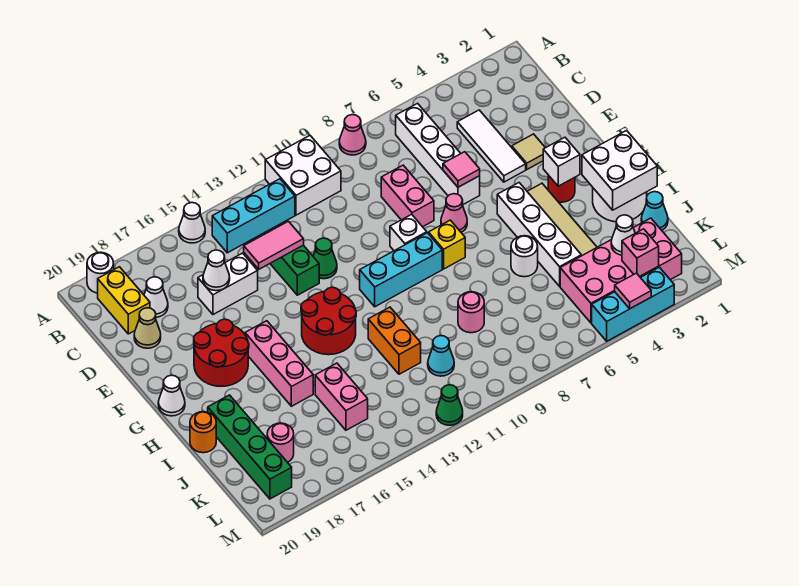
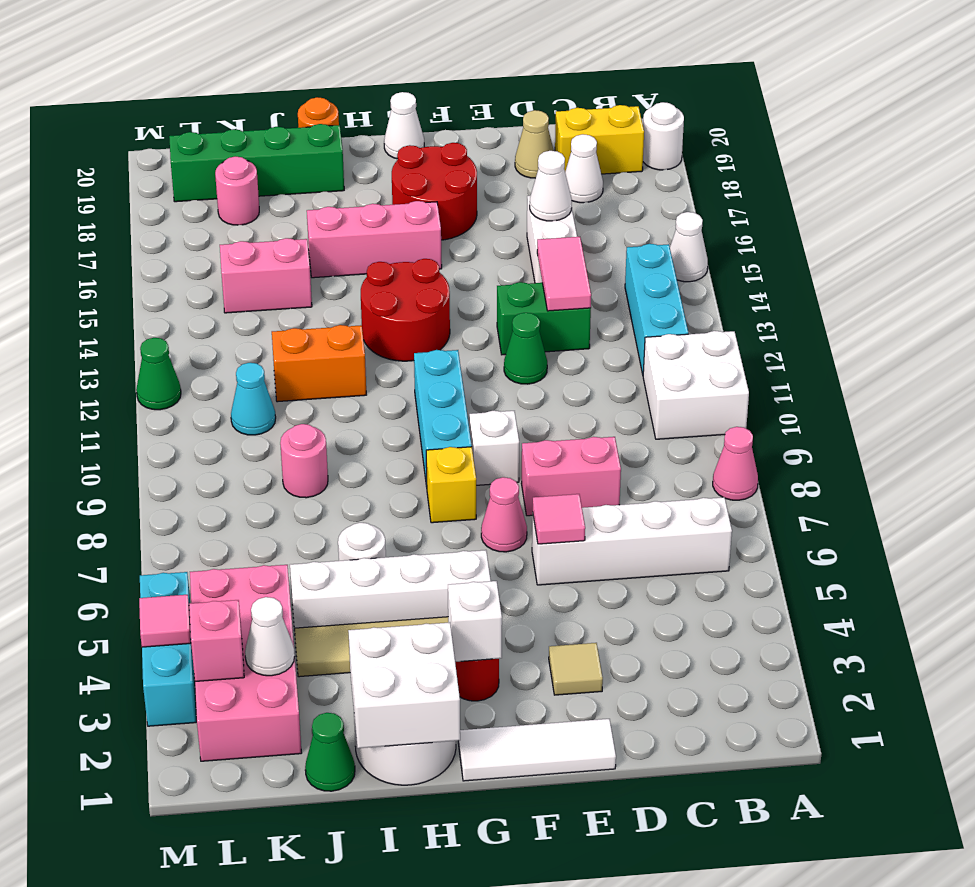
white 1x3 tile [457,110,526,182] -> white 1x3 tile moved to [458,719,616,781]
cyan 1x1 cone [641,192,668,230] -> green 1x1 cone [305,713,355,791]

